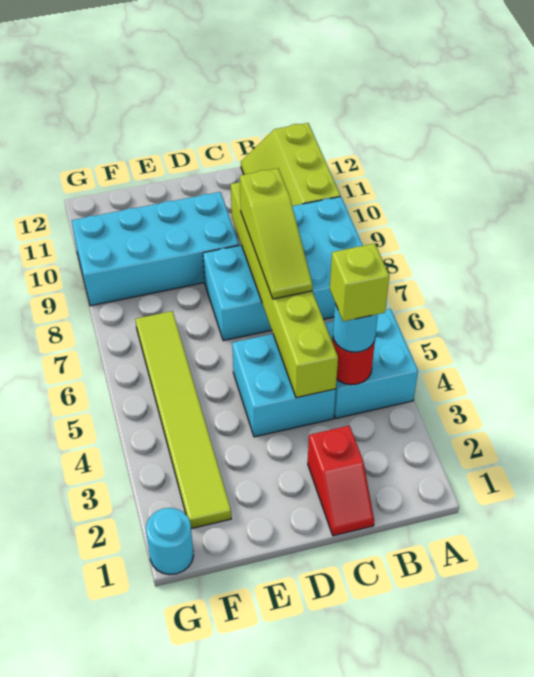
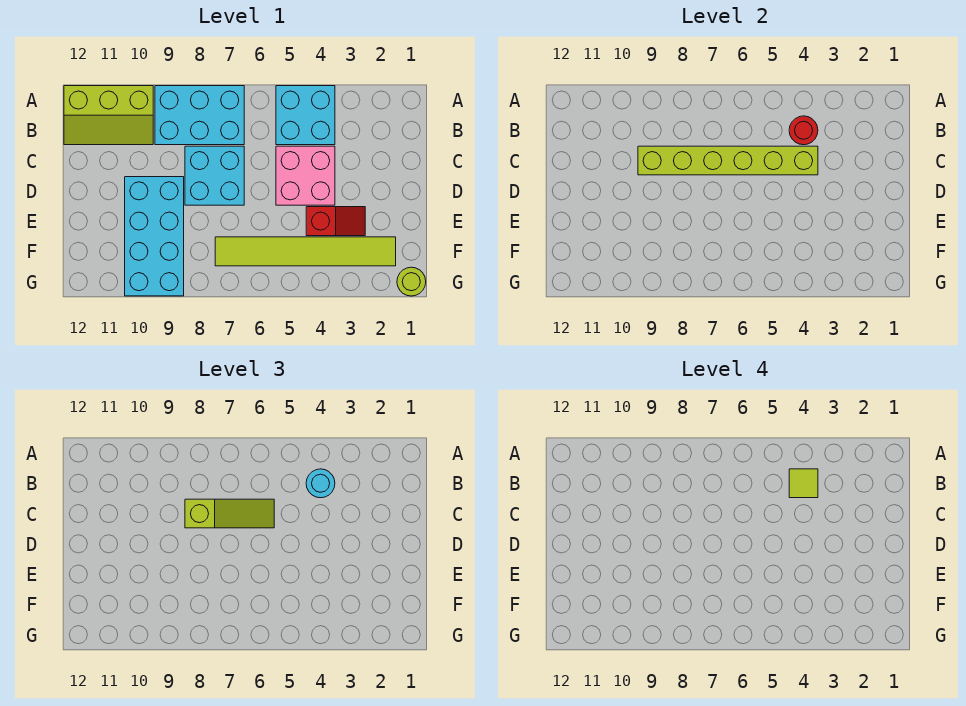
lime 1x1 brick [330,243,389,321] -> lime 1x1 tile [789,469,818,498]
red 1x2 slope [308,426,374,536] -> red 1x2 slope moved to [306,207,365,236]
cyan 2x2 brick [232,334,336,437] -> pink 2x2 brick [276,146,335,205]
cyan 1x1 round brick [146,508,194,575] -> lime 1x1 round brick [397,267,426,296]

